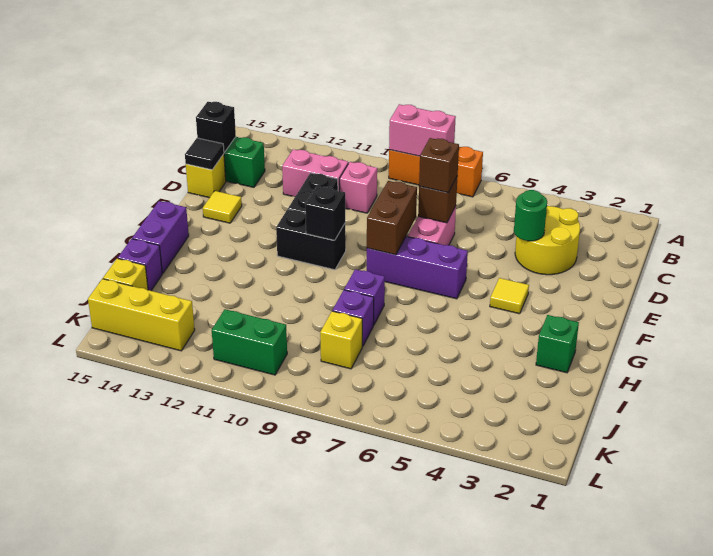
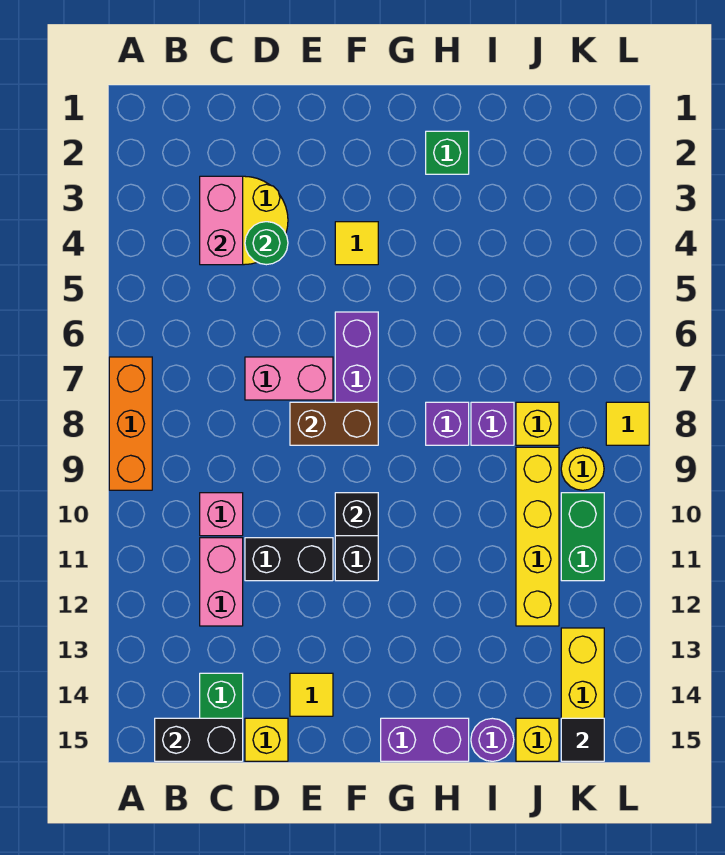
pink 1x2 brick [389,104,456,156] -> pink 1x2 brick moved to [200,176,243,265]
black 1x1 brick [196,102,236,152] -> black 1x2 brick [155,718,243,761]
brown 1x1 brick [418,176,458,223] -> none
brown 1x1 brick [419,138,459,193] -> none
black 1x1 tile [185,138,224,170] -> black 1x1 tile moved to [561,718,604,761]
purple 1x1 brick [118,239,162,291] -> purple 1x1 round brick [471,718,514,761]
none -> yellow 1x4 brick [516,447,559,626]
none -> yellow 1x1 round brick [561,447,604,490]
none -> yellow 1x1 tile [606,402,649,445]

